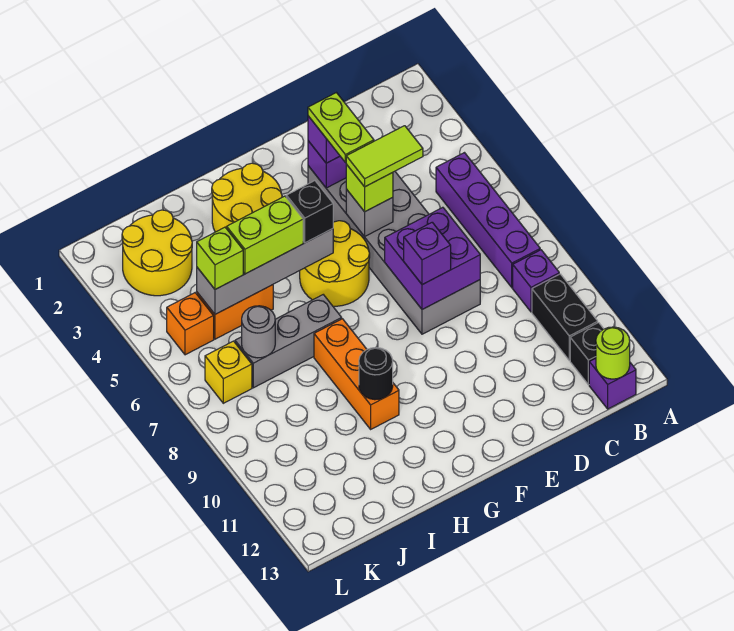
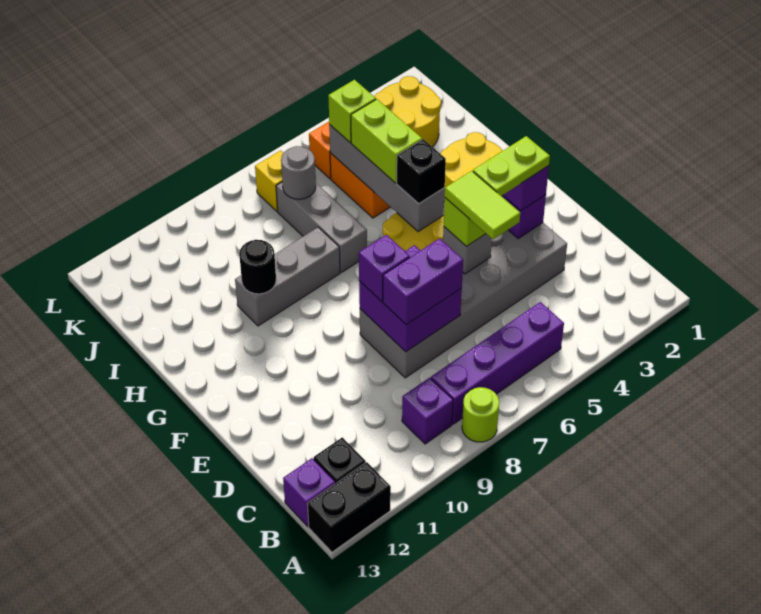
black 1x2 brick [532,274,598,360] -> black 1x2 brick moved to [307,462,391,552]
lime 1x1 round brick [596,327,630,379] -> lime 1x1 round brick moved to [462,387,499,442]
none -> purple 1x2 brick [383,238,463,325]
orange 1x3 brick [314,319,399,429] -> grey 1x3 brick [235,227,340,326]

